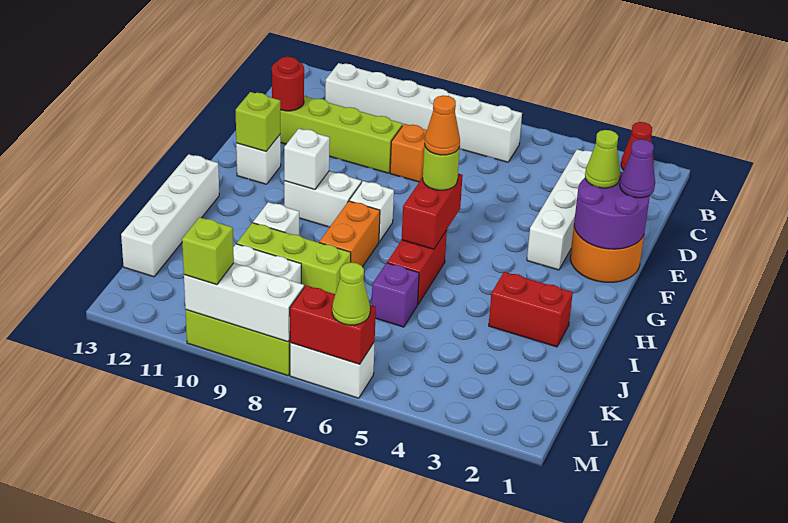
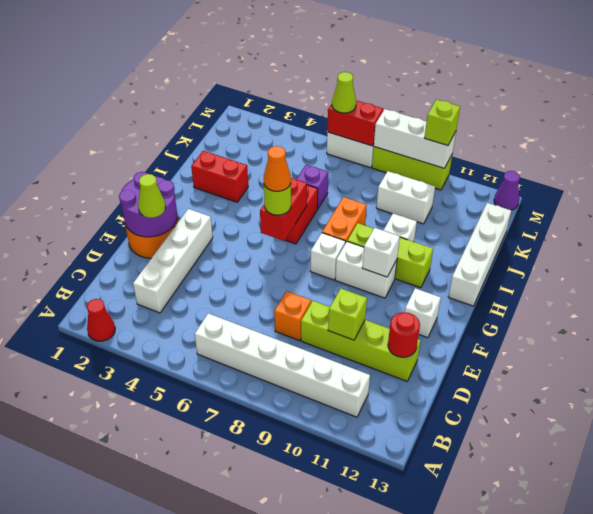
purple 1x1 cone [620,139,655,198] -> purple 1x1 cone moved to [494,171,520,210]
lime 1x1 brick [236,92,280,151] -> lime 1x1 brick moved to [328,288,367,340]
lime 1x3 brick [237,223,351,294] -> lime 1x3 brick moved to [347,223,433,288]

